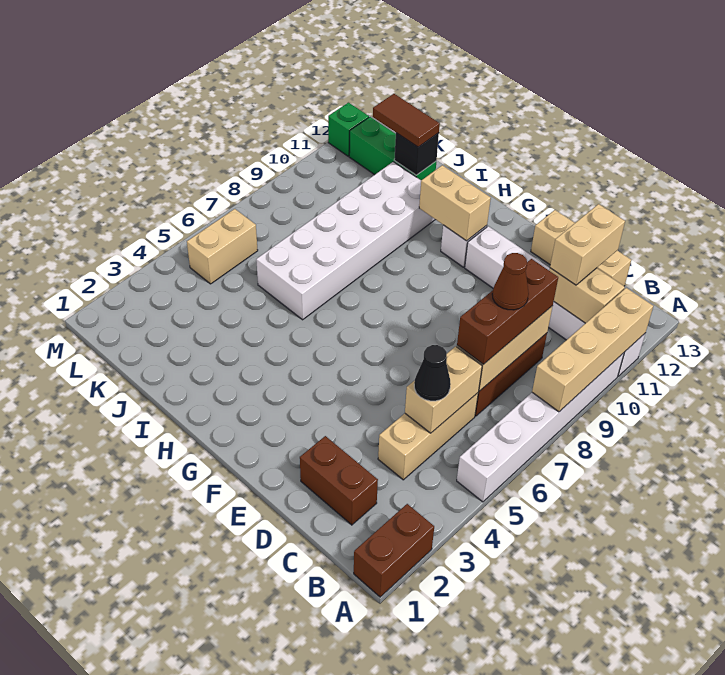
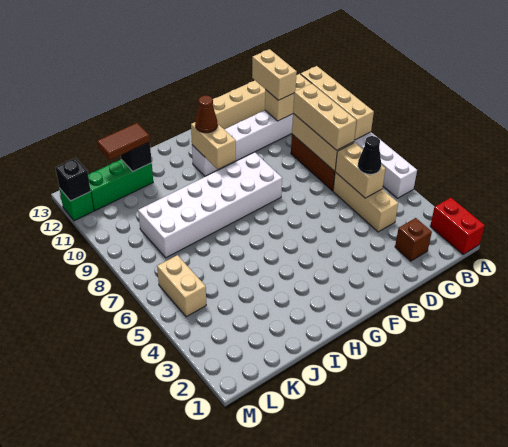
brown 1x2 brick [354,504,434,597] -> red 1x2 brick [430,198,485,254]
brown 1x2 brick [300,436,378,525] -> brown 1x1 brick [395,218,432,261]
brown 1x3 brick [457,259,558,364] -> tan 1x3 brick [293,84,356,150]
brown 1x1 cone [492,253,529,310] -> brown 1x1 cone moved to [195,95,218,133]
tan 1x2 brick [419,165,491,241] -> tan 1x2 brick turned to [191,122,236,169]
white 2x6 brick [256,162,435,320] -> white 2x6 brick turned to [138,152,282,258]
none -> black 1x1 brick [56,158,91,201]

